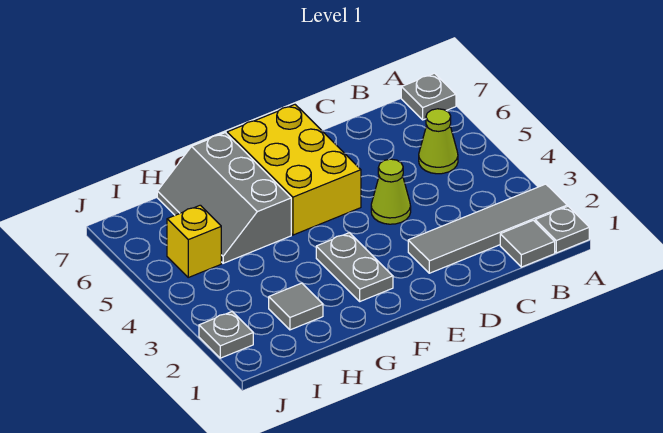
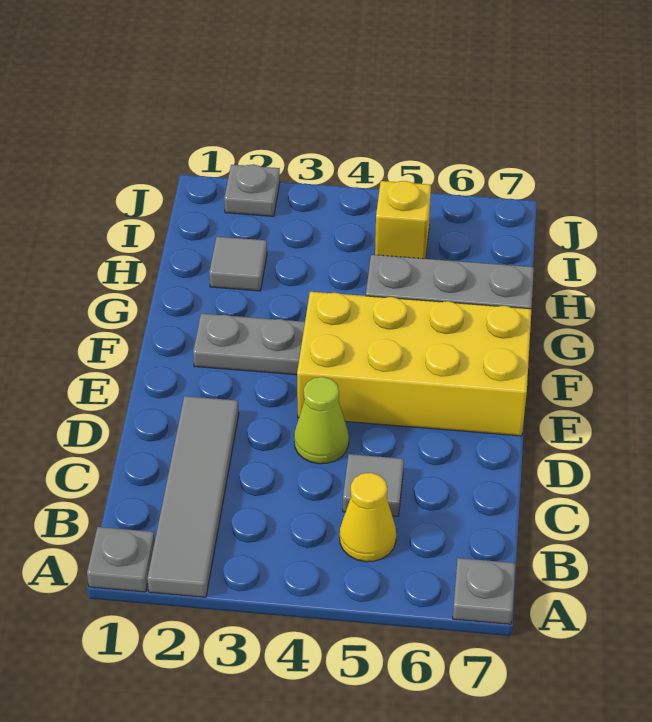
grey 1x1 tile [500,220,555,267] -> grey 1x1 tile moved to [343,454,404,516]
lime 1x1 cone [419,109,458,174] -> yellow 1x1 cone [340,473,396,562]
yellow 2x3 brick [227,105,361,235] -> yellow 2x4 brick [297,292,531,436]

